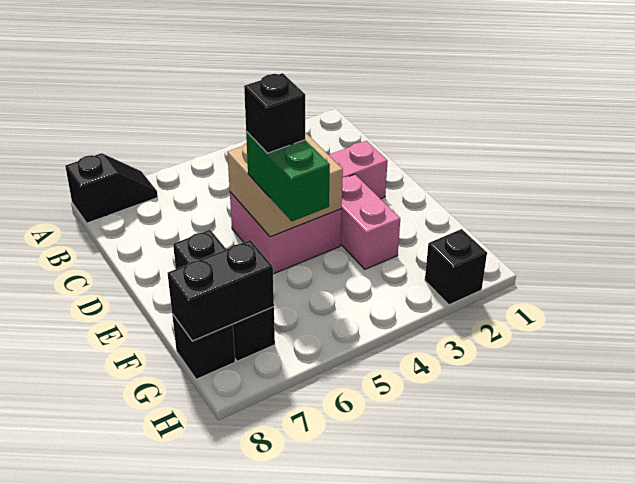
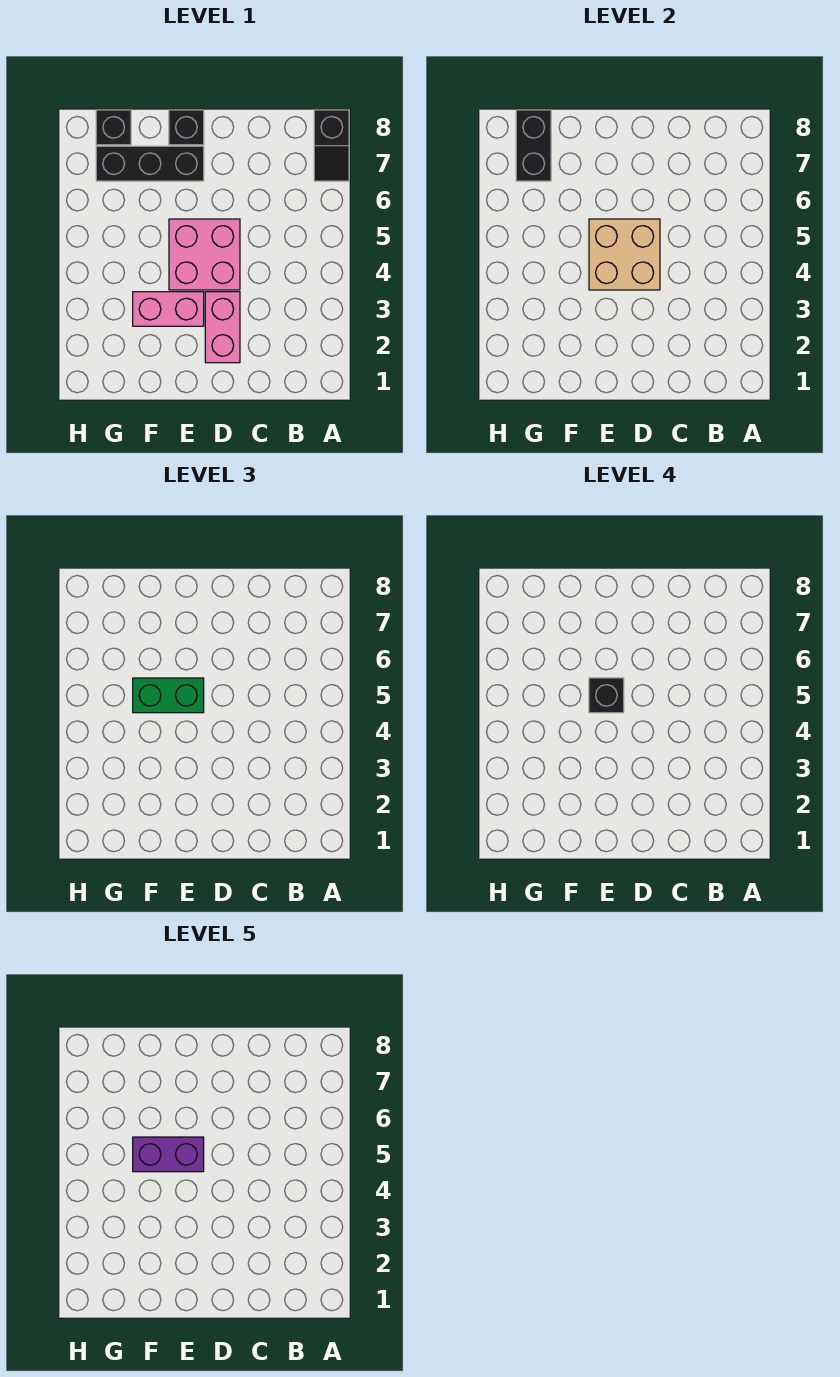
none -> purple 1x2 brick [133,1137,204,1172]
black 1x1 brick [425,229,487,305] -> black 1x1 brick moved to [169,110,204,145]

